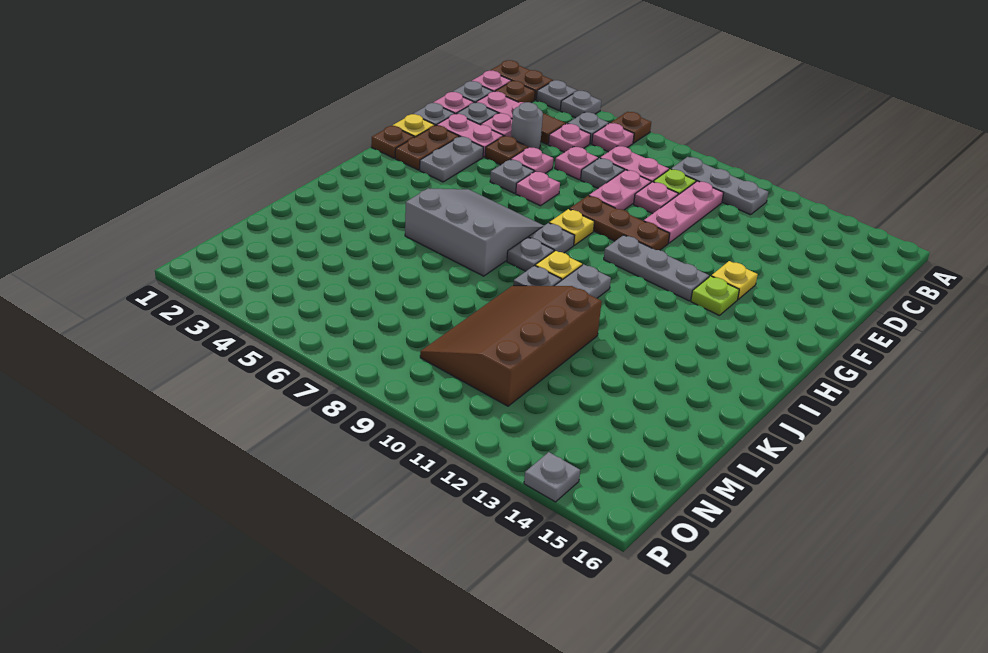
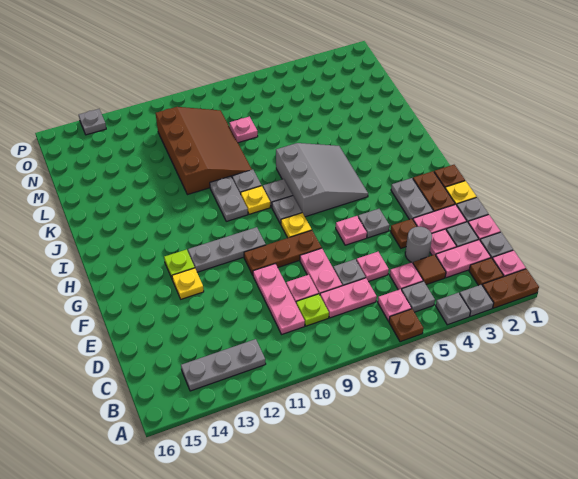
grey 1x3 plate [671,157,768,215] -> grey 1x3 plate moved to [181,339,266,391]
pink 1x1 plate [511,147,553,173] -> pink 1x1 plate moved to [229,117,258,143]
grey 3x3 slope [405,188,544,276] -> grey 3x3 slope turned to [276,143,368,217]

